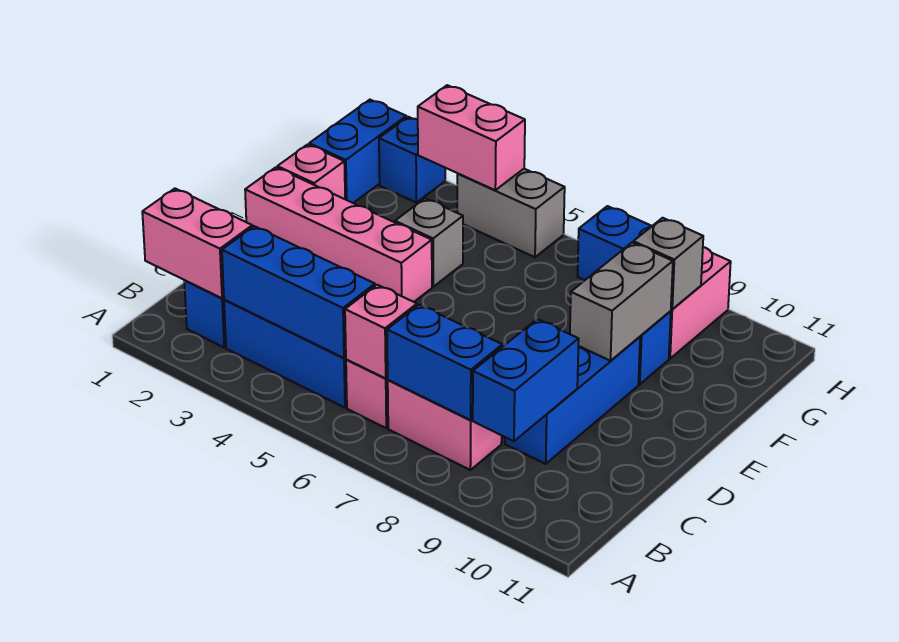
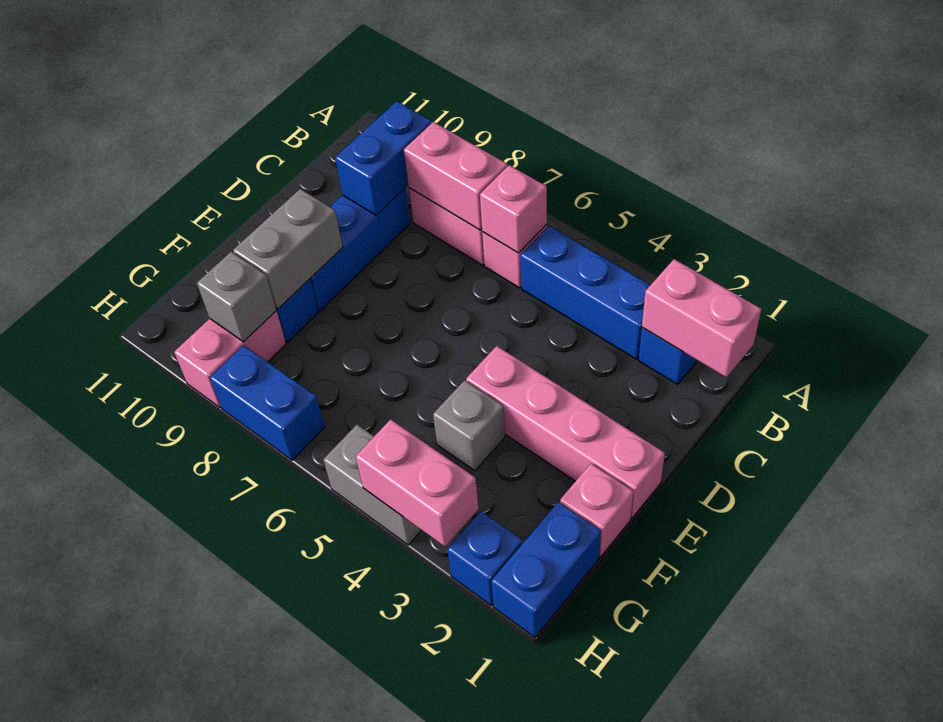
blue 1x3 brick [222,226,375,358] -> none
blue 1x2 brick [387,305,502,420] -> pink 1x2 brick [404,122,507,230]

